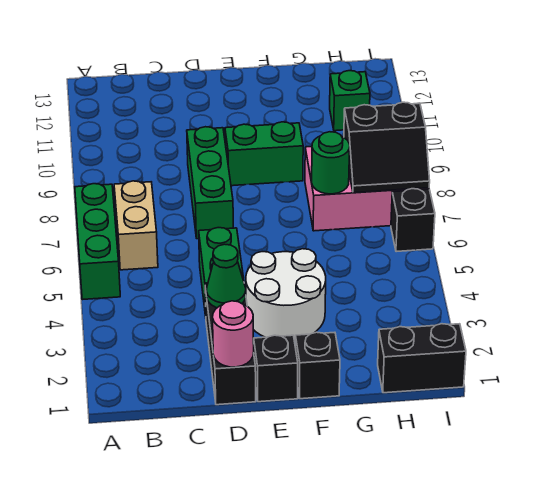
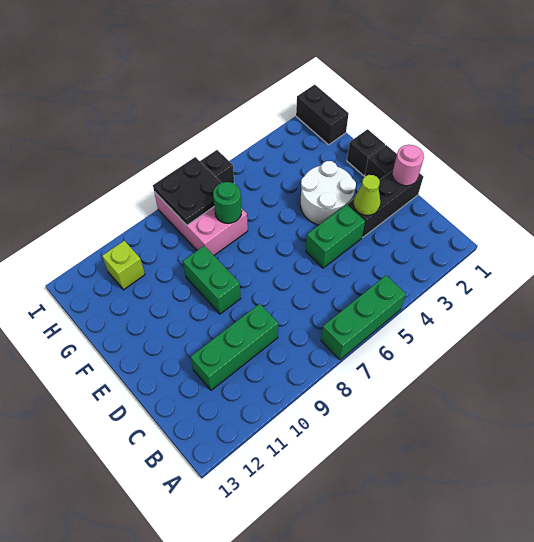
tan 1x2 brick [114,181,158,270] -> none
green 1x1 cone [206,244,246,308] -> lime 1x1 cone [354,175,380,215]
green 1x3 brick [187,127,233,239] -> green 1x3 brick moved to [191,304,278,390]
black 2x2 slope [344,102,430,193] -> black 2x2 plate [153,157,221,225]
green 1x1 brick [330,71,370,131] -> lime 1x1 brick [102,241,145,290]

